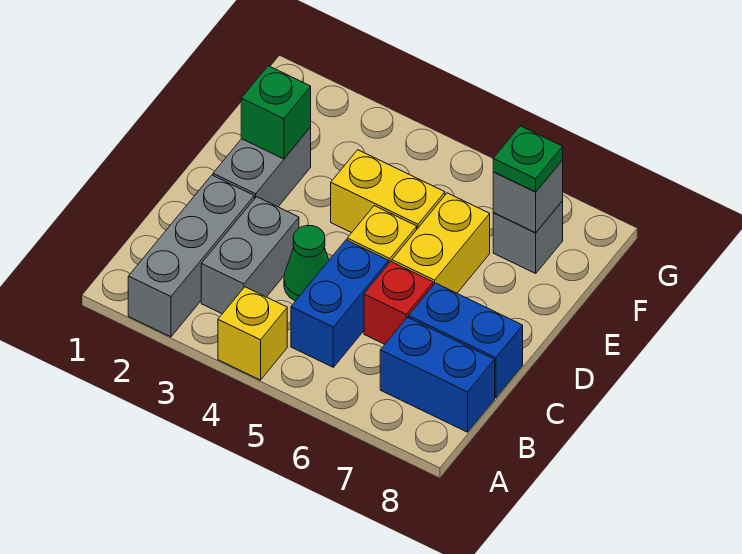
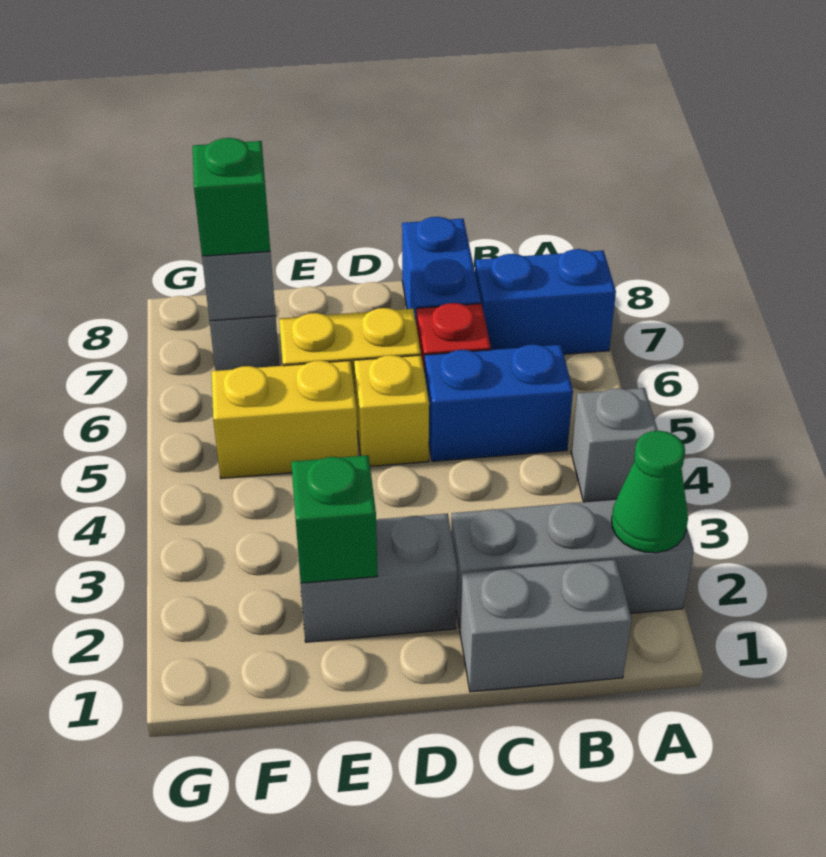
yellow 1x1 brick [218,287,287,380] -> grey 1x1 brick [571,388,658,502]
grey 1x2 brick [201,197,299,314] -> grey 1x2 brick moved to [460,560,632,692]
blue 1x2 brick [380,317,495,432] -> blue 1x2 brick turned to [475,249,616,354]
green 1x1 cone [284,225,329,301] -> green 1x1 cone moved to [612,431,688,553]
yellow 1x2 brick [331,150,445,233] -> yellow 1x2 brick turned to [211,361,358,479]
green 1x1 plate [493,126,563,192] -> green 1x1 brick [193,138,270,256]

